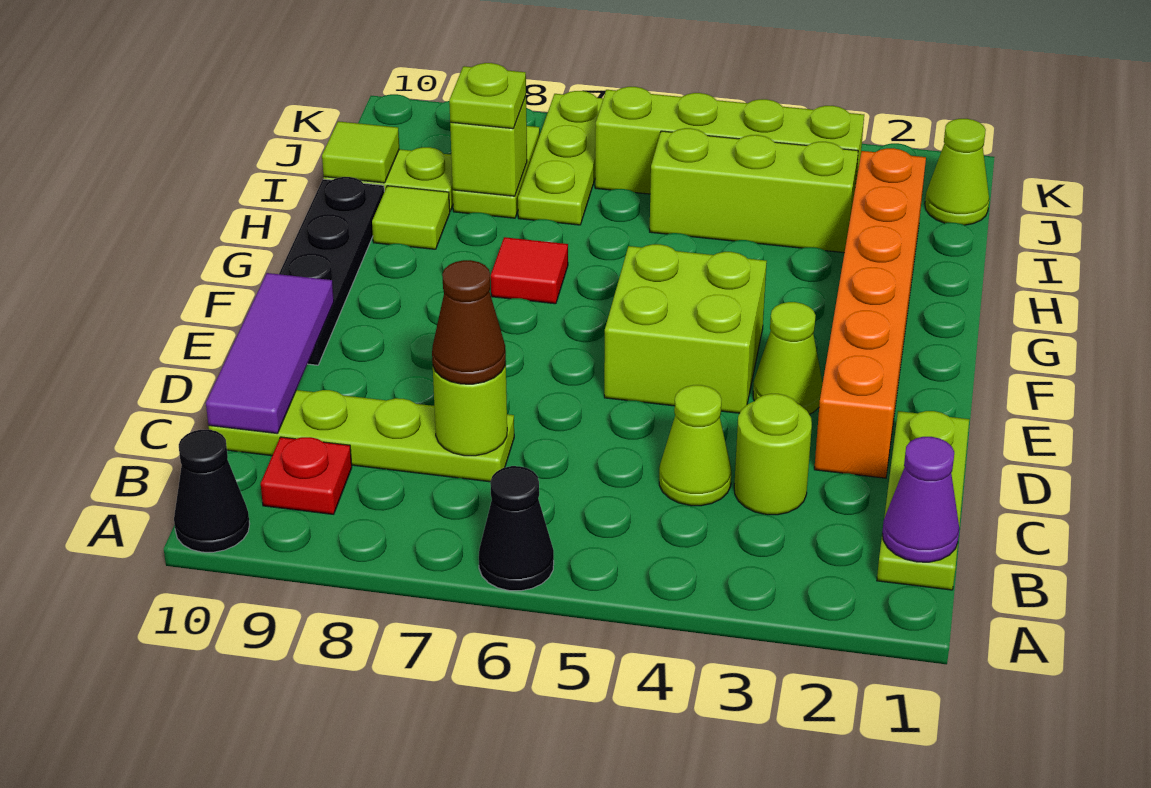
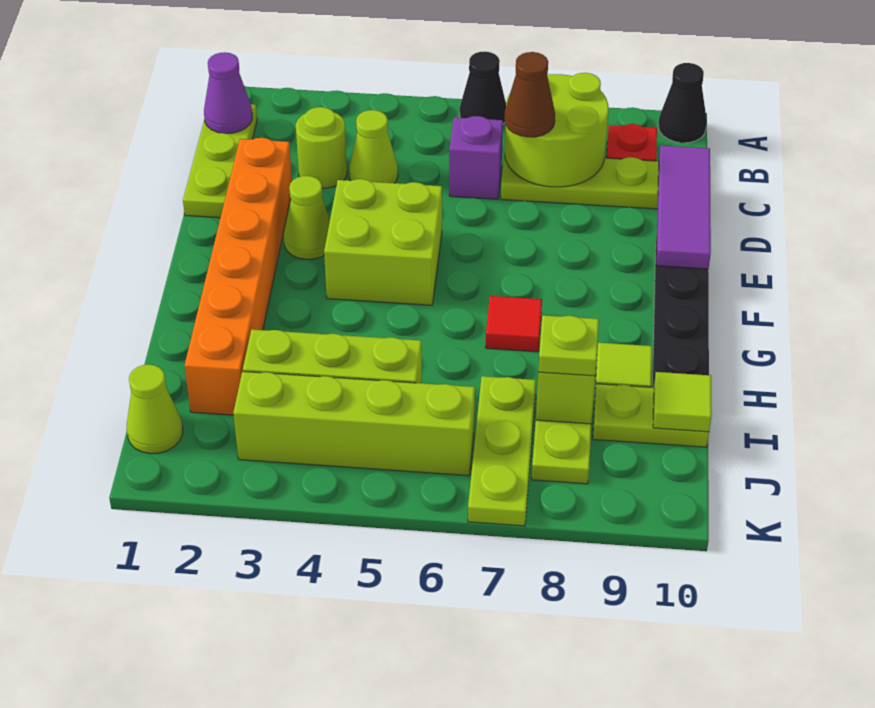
none -> purple 1x1 brick [449,116,503,199]
lime 1x1 round brick [433,363,507,456] -> lime 2x2 round brick [505,73,609,187]

